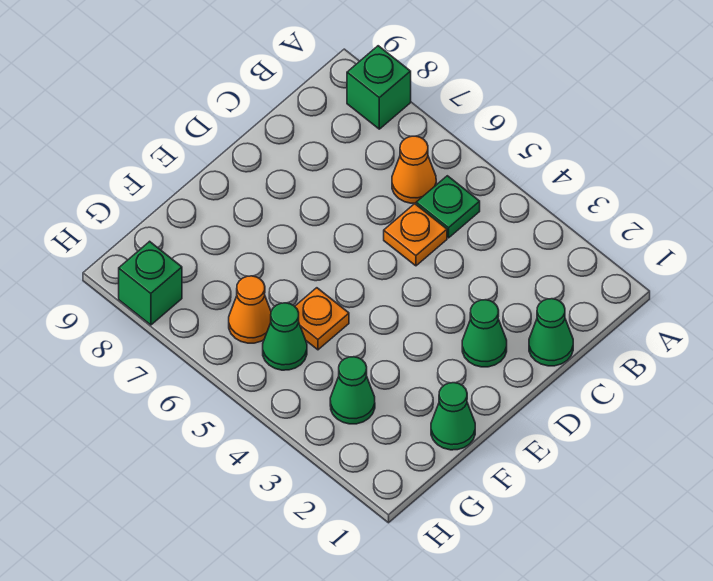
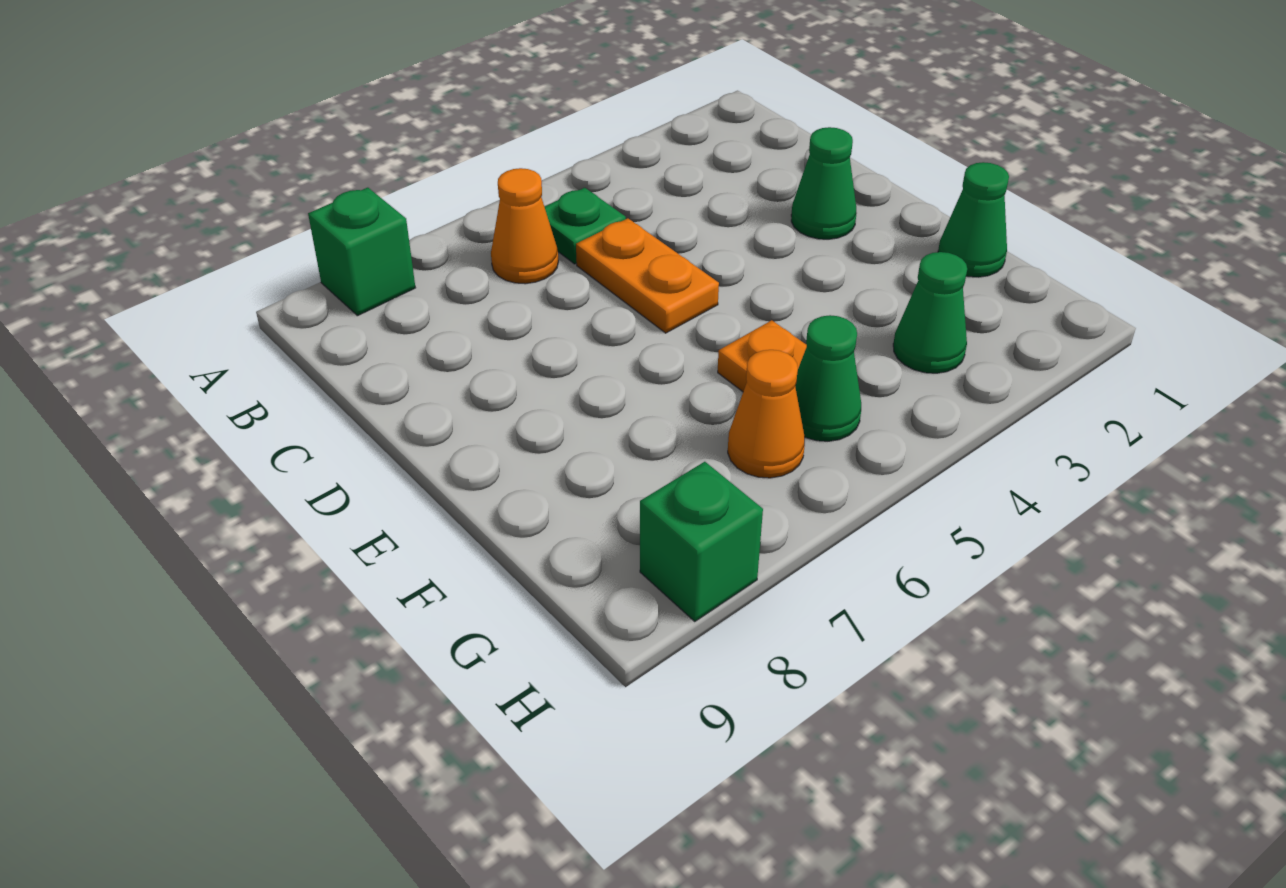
green 1x1 cone [529,299,573,366] -> none
orange 1x1 plate [384,204,447,266] -> orange 1x2 plate [576,218,719,333]

